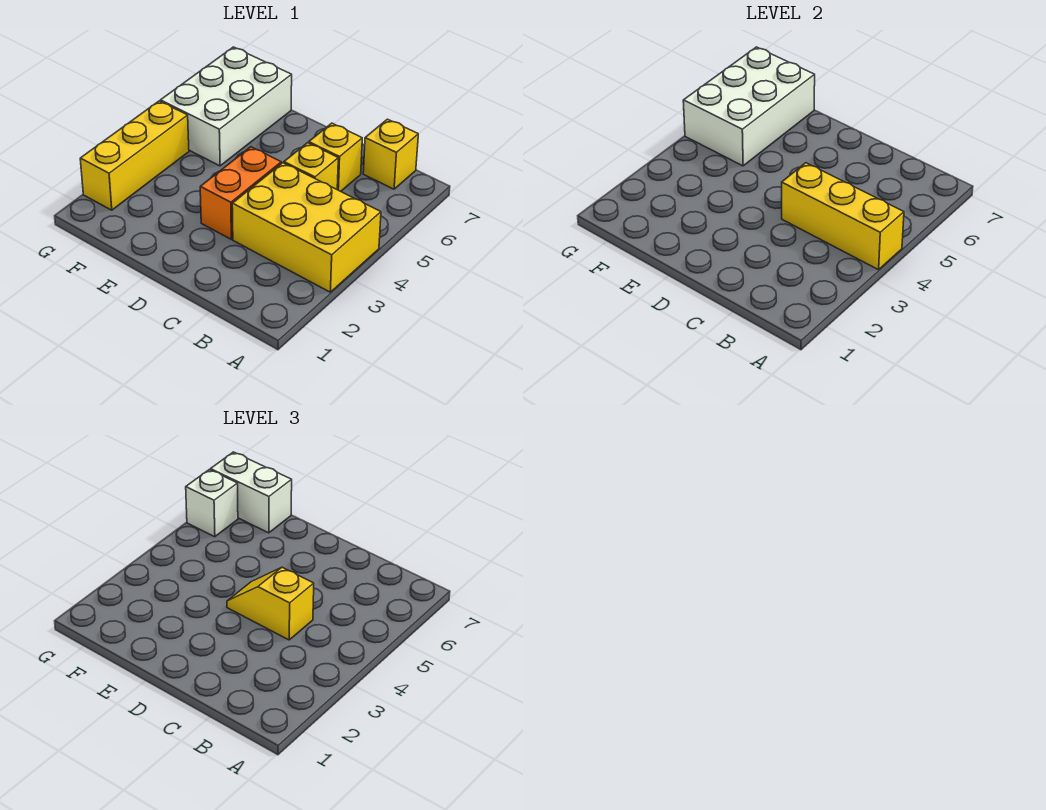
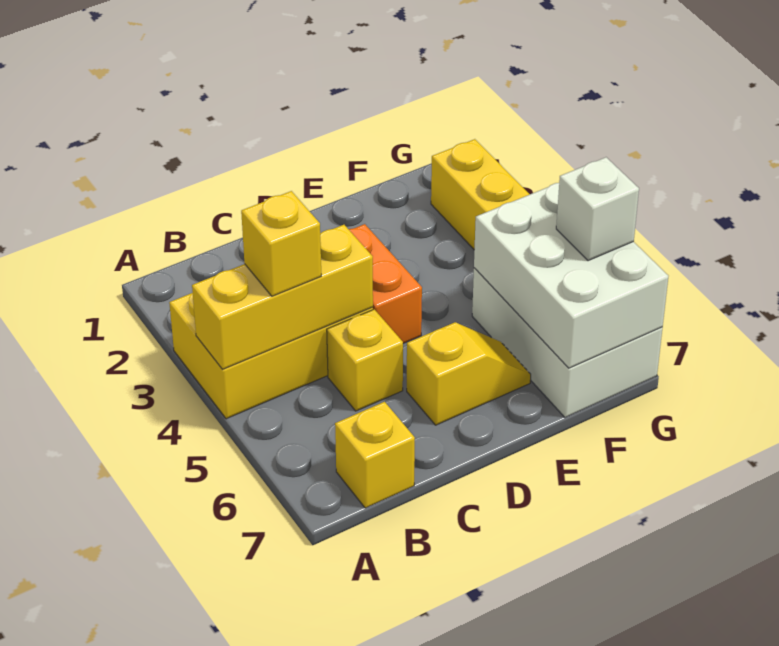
yellow 1x2 slope [227,567,314,640] -> yellow 1x2 slope moved to [407,322,531,425]
yellow 1x1 brick [309,123,362,191] -> yellow 1x1 brick moved to [241,191,321,296]
white 1x2 brick [210,452,292,533] -> none

